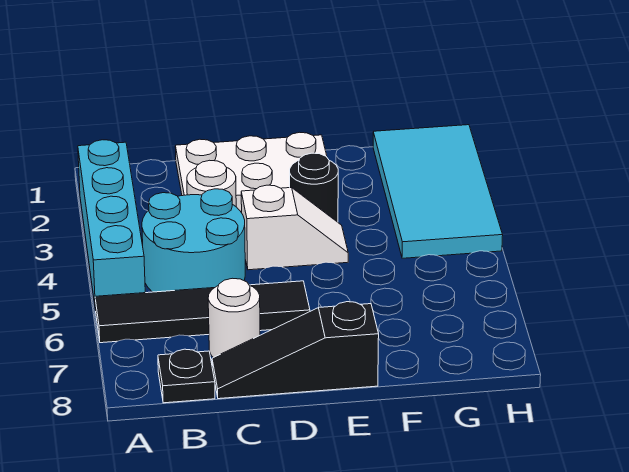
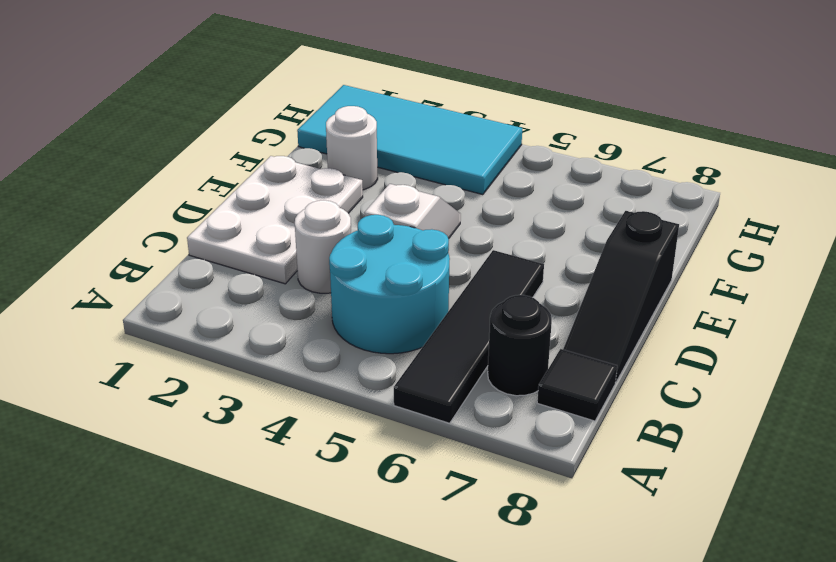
cyan 1x4 brick [78,140,145,311] -> none
black 1x1 plate [158,349,215,403] -> black 1x1 tile [537,349,617,421]
white 1x1 round brick [208,278,260,358] -> white 1x1 round brick moved to [326,106,378,190]
black 1x1 round brick [290,153,338,222] -> black 1x1 round brick moved to [488,295,552,396]

